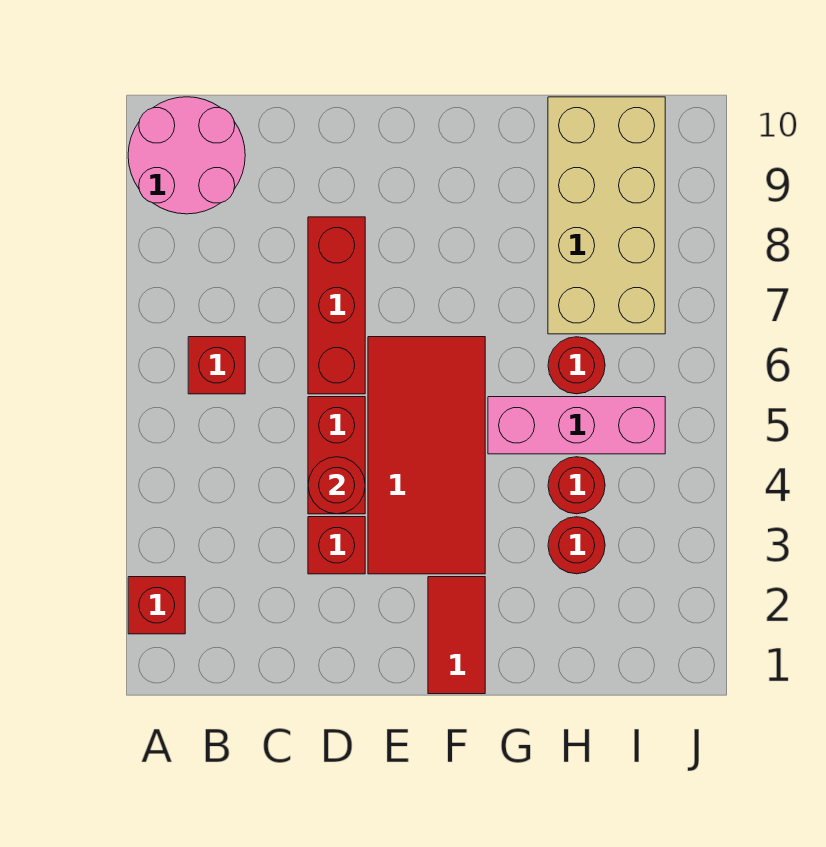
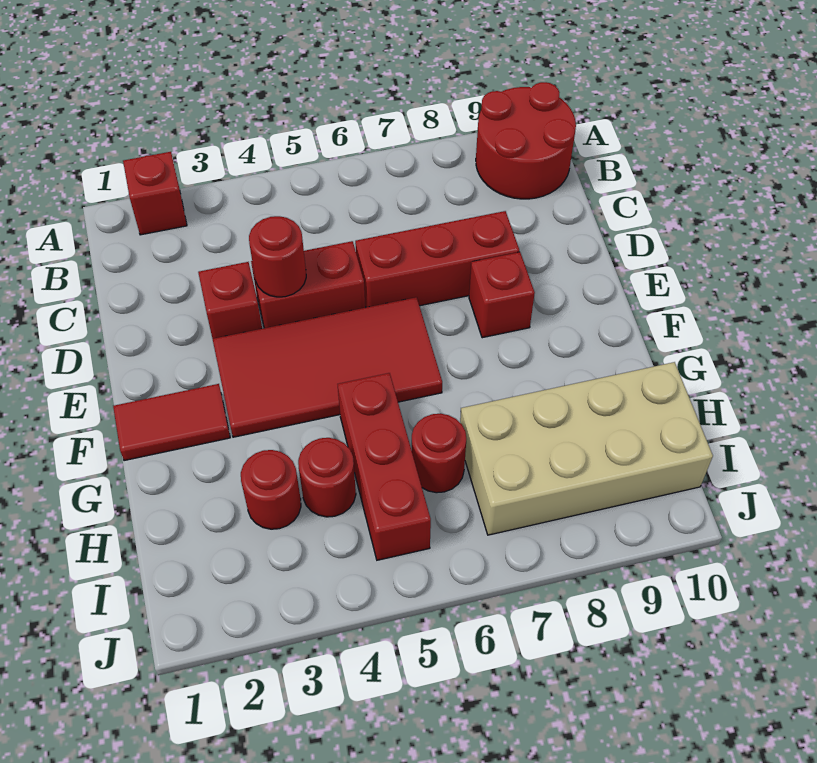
pink 2x2 round brick [128,97,245,214] -> red 2x2 round brick [476,82,576,199]
red 1x1 brick [188,337,245,394] -> red 1x1 brick moved to [469,252,535,338]
pink 1x3 brick [488,397,665,454] -> red 1x3 brick [338,373,431,560]

